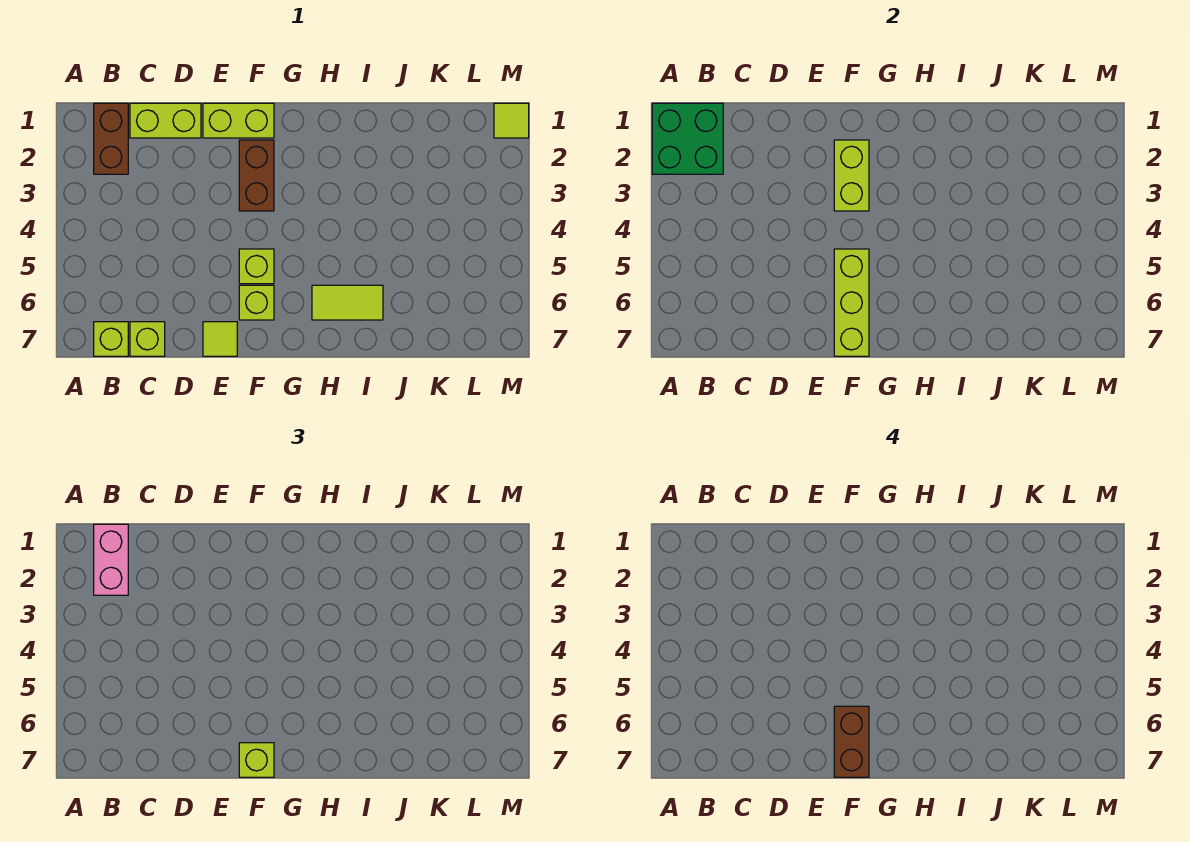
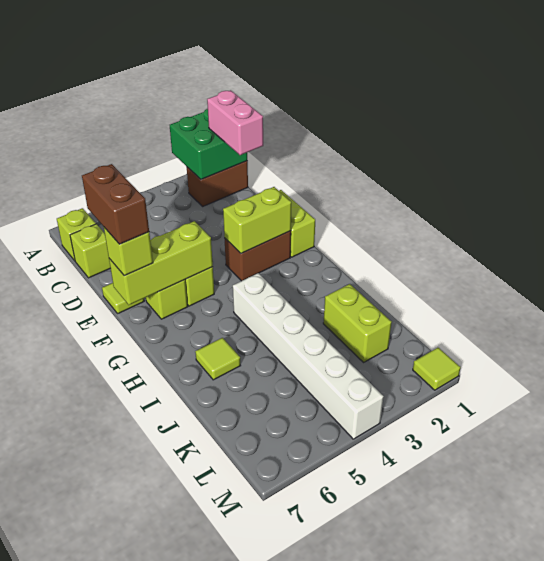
pink 1x2 brick [94,524,128,595] -> pink 1x2 brick turned to [207,90,263,155]
lime 1x2 brick [130,103,201,138] -> lime 1x2 brick moved to [323,284,392,362]
brown 1x2 brick [834,706,869,777] -> brown 1x2 brick turned to [82,164,149,244]
none -> white 1x6 brick [233,273,384,439]
lime 1x2 tile [312,285,383,320] -> lime 1x1 tile [195,338,241,380]

